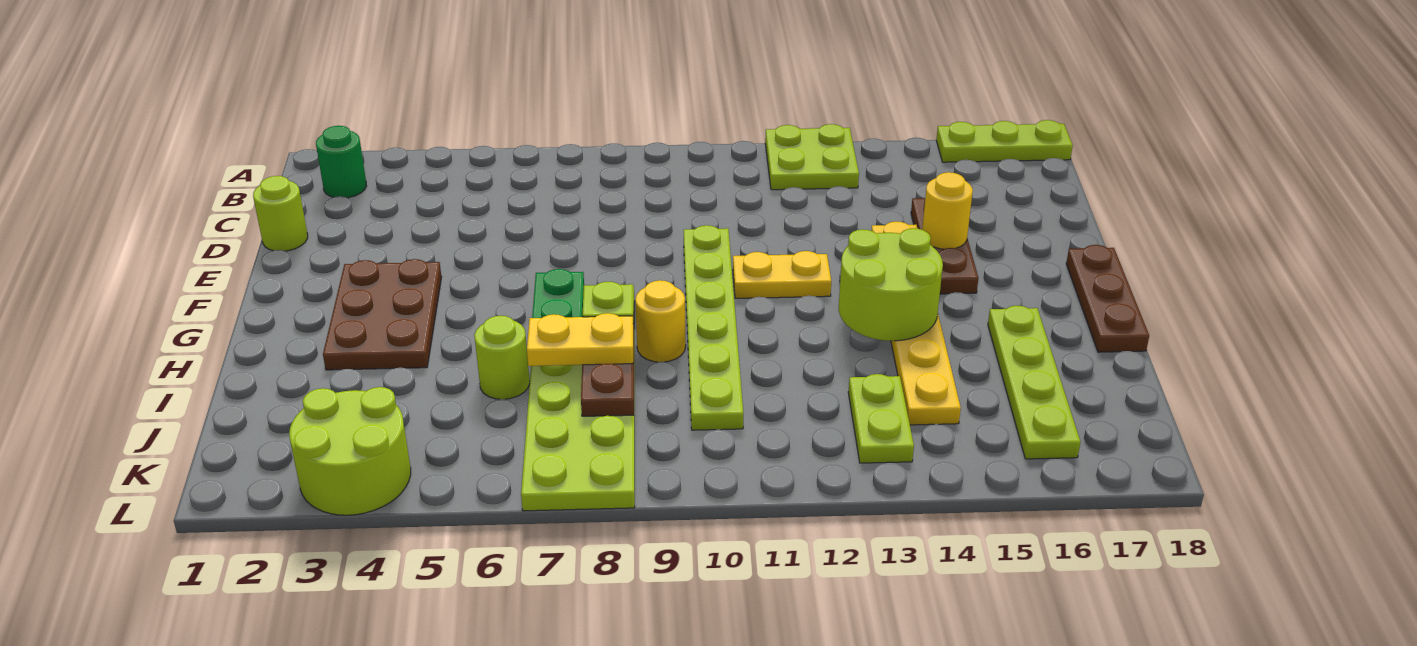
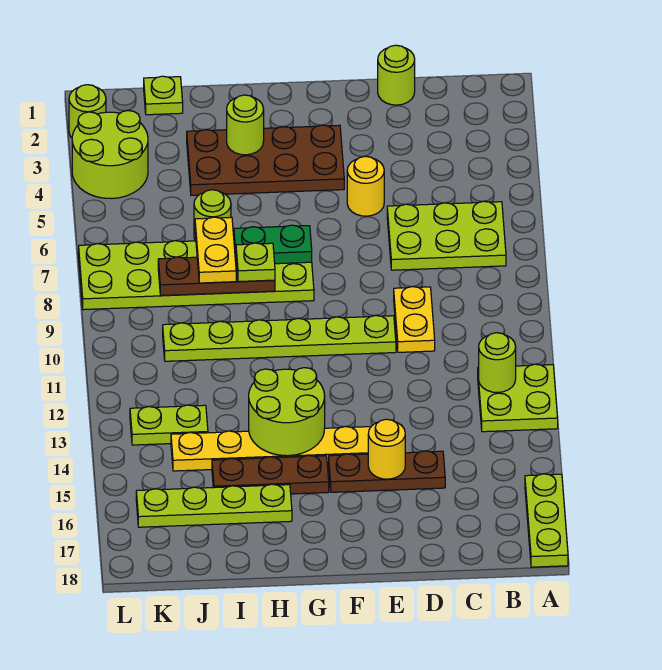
green 1x1 round brick [316,126,366,198] -> none
none -> lime 2x3 plate [387,201,506,270]
none -> lime 1x1 round brick [479,333,516,393]
brown 2x3 plate [323,259,442,370] -> brown 2x4 plate [187,125,344,195]
yellow 1x2 plate [733,251,831,298] -> yellow 1x2 plate moved to [394,287,435,352]
brown 1x3 plate [1066,245,1149,352] -> brown 1x3 plate moved to [212,455,329,494]
none -> lime 1x1 round brick [227,95,264,155]
yellow 1x1 round brick [635,280,686,362] -> yellow 1x1 round brick moved to [347,156,384,216]
none -> lime 1x1 plate [144,76,183,115]
none -> lime 1x1 round brick [69,85,106,138]

